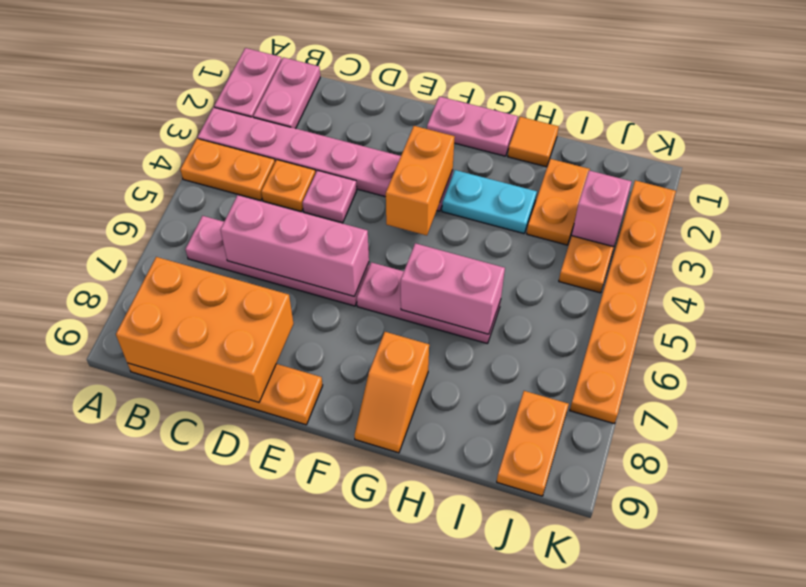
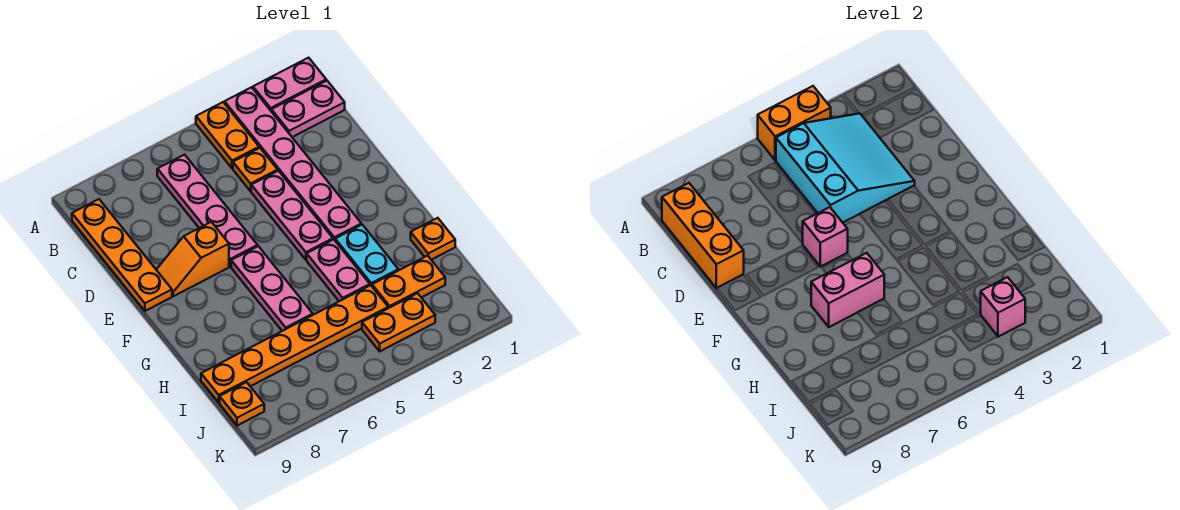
none -> cyan 3x3 slope [776,114,915,223]
orange 2x3 brick [116,257,293,402] -> orange 1x3 brick [662,183,744,288]
pink 1x3 brick [220,195,369,297] -> pink 1x1 brick [803,207,848,267]
pink 1x1 plate [303,170,357,223] -> pink 1x3 plate [251,171,333,260]
pink 1x2 plate [427,96,518,156] -> pink 1x2 plate moved to [307,239,370,301]
orange 1x2 brick [386,126,455,235] -> orange 1x2 brick moved to [758,86,831,160]
pink 1x2 brick [401,243,505,334] -> pink 1x2 brick turned to [811,253,884,327]
orange 1x2 slope [354,332,429,453] -> orange 1x2 slope moved to [156,222,229,296]
orange 1x1 tile [508,117,559,167] -> orange 1x1 plate [411,218,455,260]
orange 1x2 plate [497,391,569,496] -> orange 1x1 plate [220,382,264,426]
orange 1x6 plate [570,180,676,424] -> orange 1x6 plate moved to [201,285,388,402]

